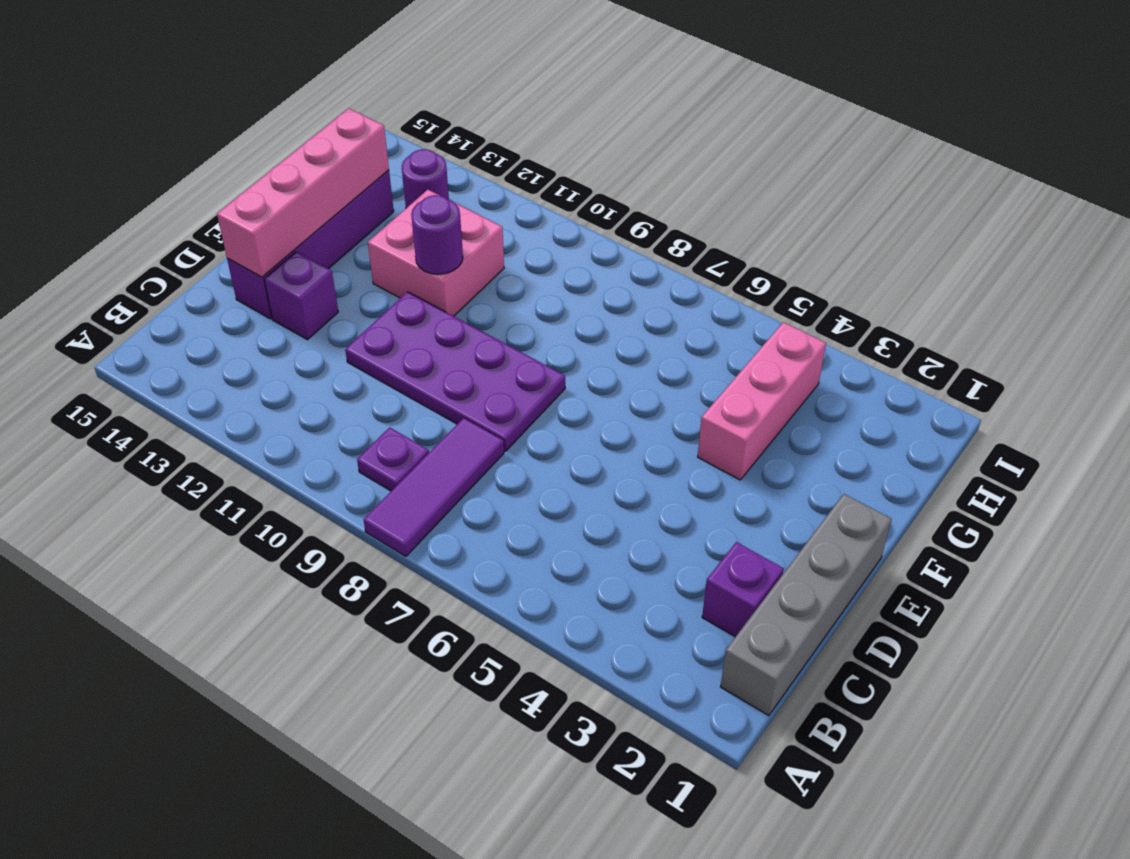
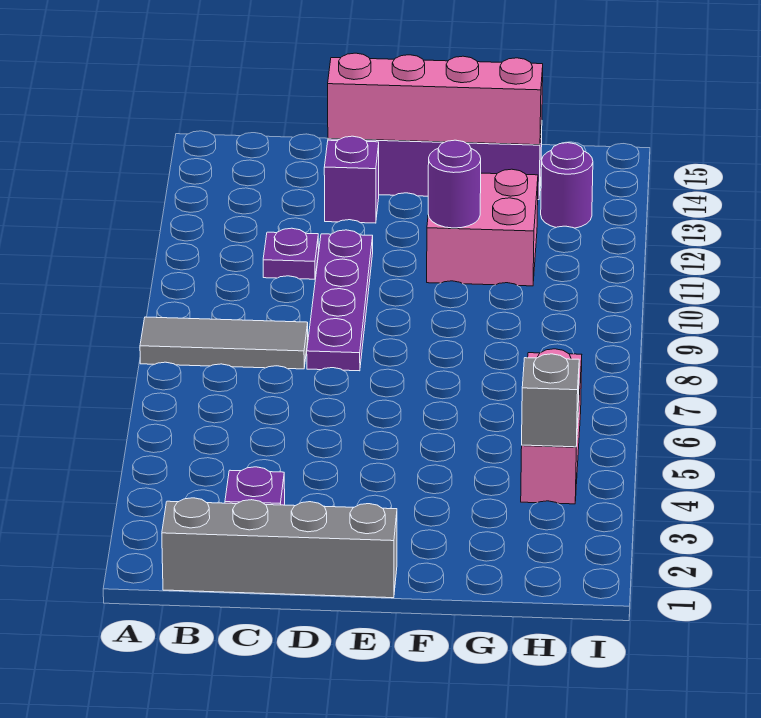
purple 1x3 tile [364,418,504,556] -> grey 1x3 tile [140,317,308,369]
purple 1x1 plate [357,427,429,491] -> purple 1x1 plate moved to [263,228,319,279]
purple 2x4 plate [345,292,565,451] -> purple 1x4 plate [307,230,373,371]
pink 1x3 brick [698,322,826,480] -> pink 1x3 brick turned to [521,349,582,504]
none -> grey 1x1 brick [522,354,579,447]

